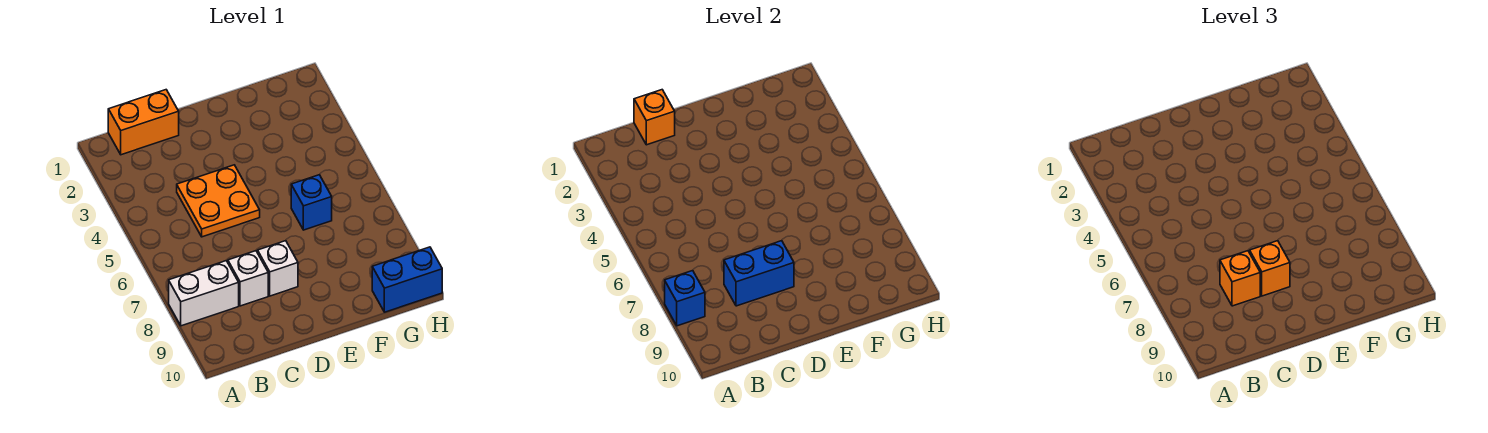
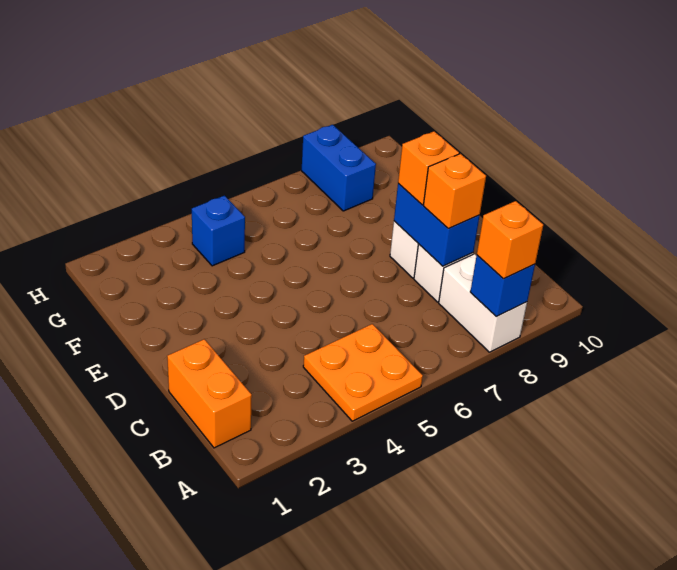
orange 1x1 brick [634,90,675,145] -> orange 1x1 brick moved to [477,201,543,279]
orange 2x2 plate [177,165,260,237] -> orange 2x2 plate moved to [303,324,423,421]
blue 1x1 brick [291,175,332,230] -> blue 1x1 brick moved to [192,196,245,266]
blue 1x2 brick [372,247,442,312] -> blue 1x2 brick moved to [301,125,376,211]

